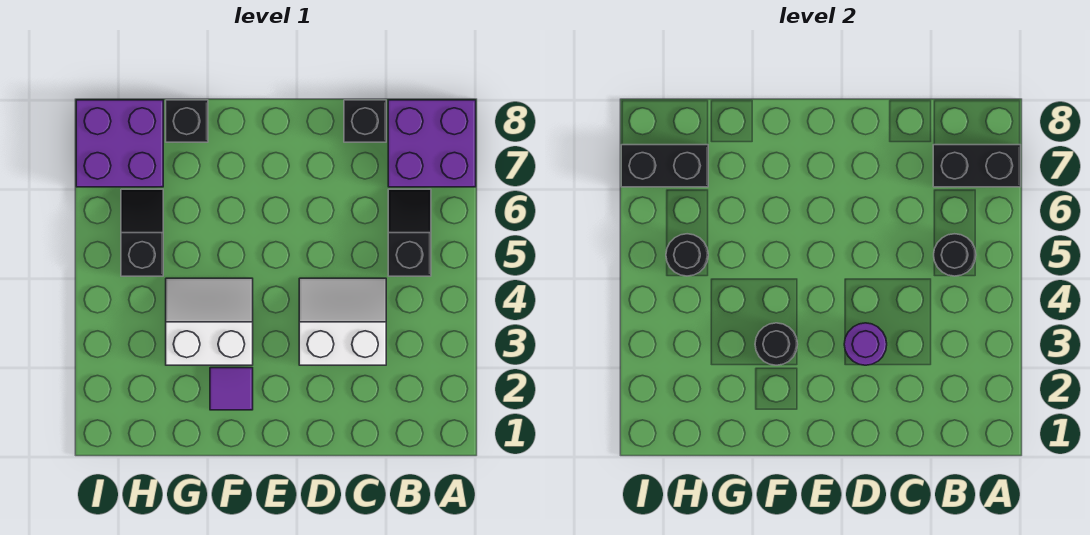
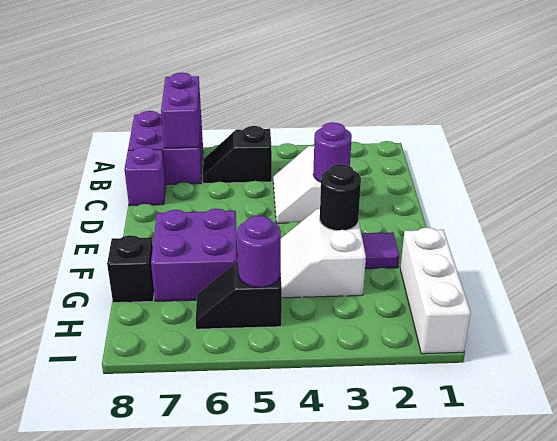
black 1x2 brick [933,145,1021,187] -> purple 1x2 brick [161,73,201,148]
black 1x1 round brick [934,234,976,276] -> none
black 1x1 brick [344,100,386,142] -> purple 1x1 brick [124,147,166,206]
none -> white 1x3 brick [400,228,471,354]
black 1x1 round brick [666,234,708,276] -> purple 1x1 round brick [237,216,281,287]
purple 2x2 brick [76,100,163,187] -> purple 2x2 brick moved to [151,209,237,301]
black 1x2 brick [621,145,708,187] -> none

